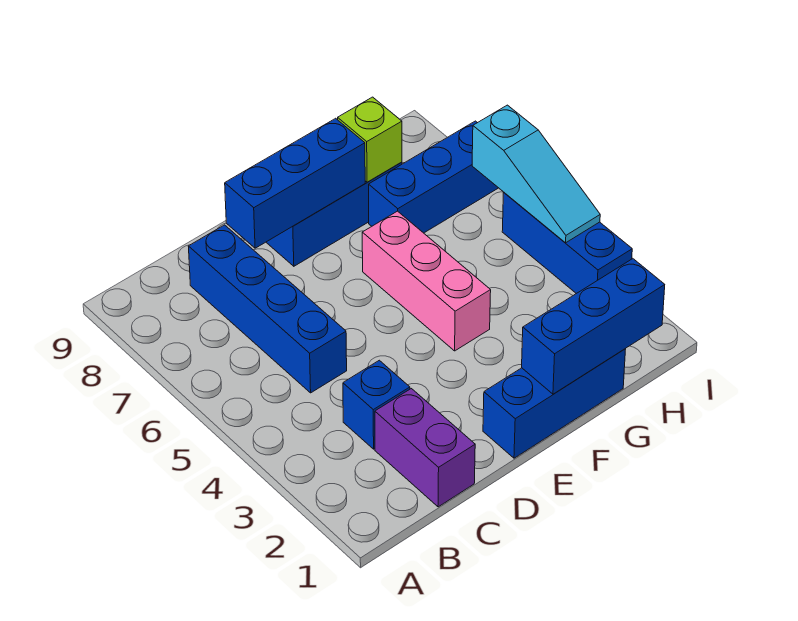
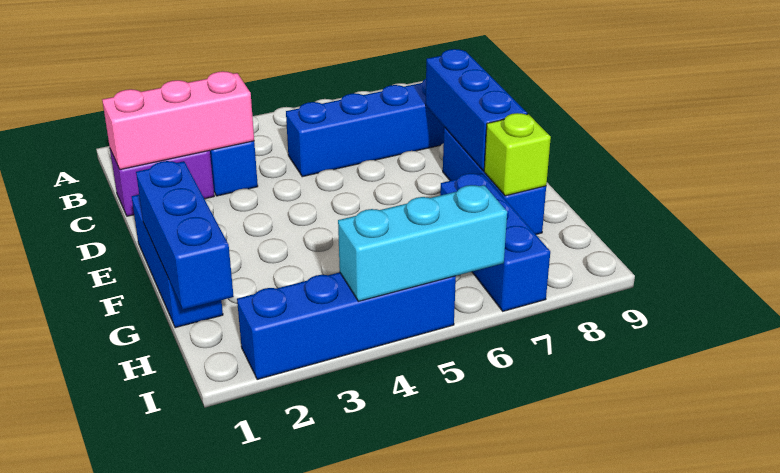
pink 1x3 brick [362,211,491,351] -> pink 1x3 brick moved to [102,71,254,170]
blue 1x3 brick [502,193,632,294] -> blue 1x4 brick [237,272,456,379]
cyan 1x3 slope [472,105,600,243] -> cyan 1x3 brick [338,185,507,301]

